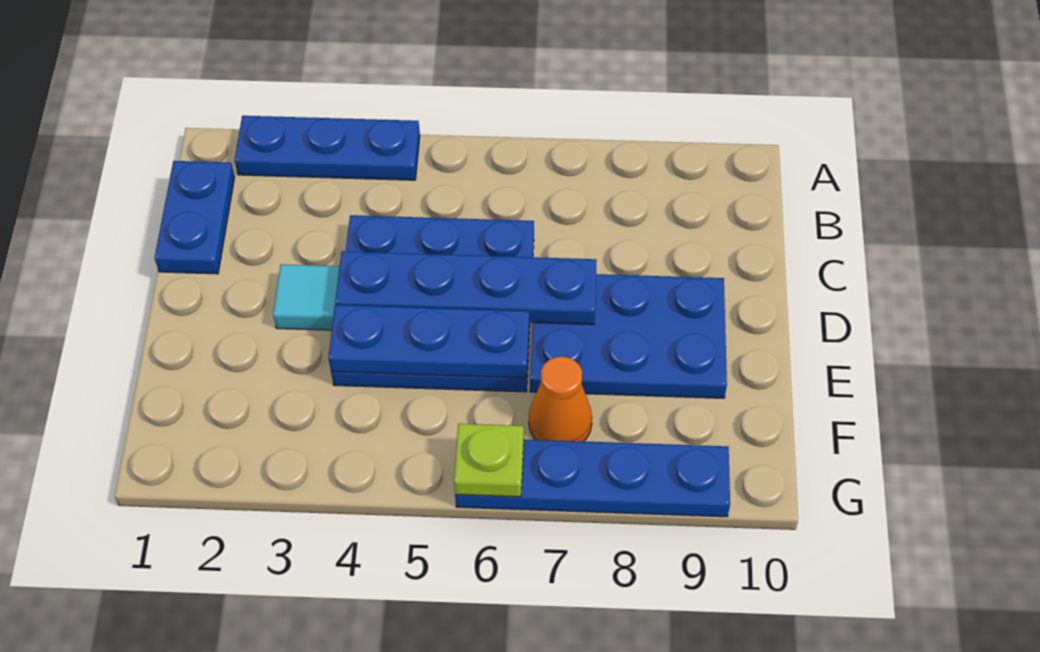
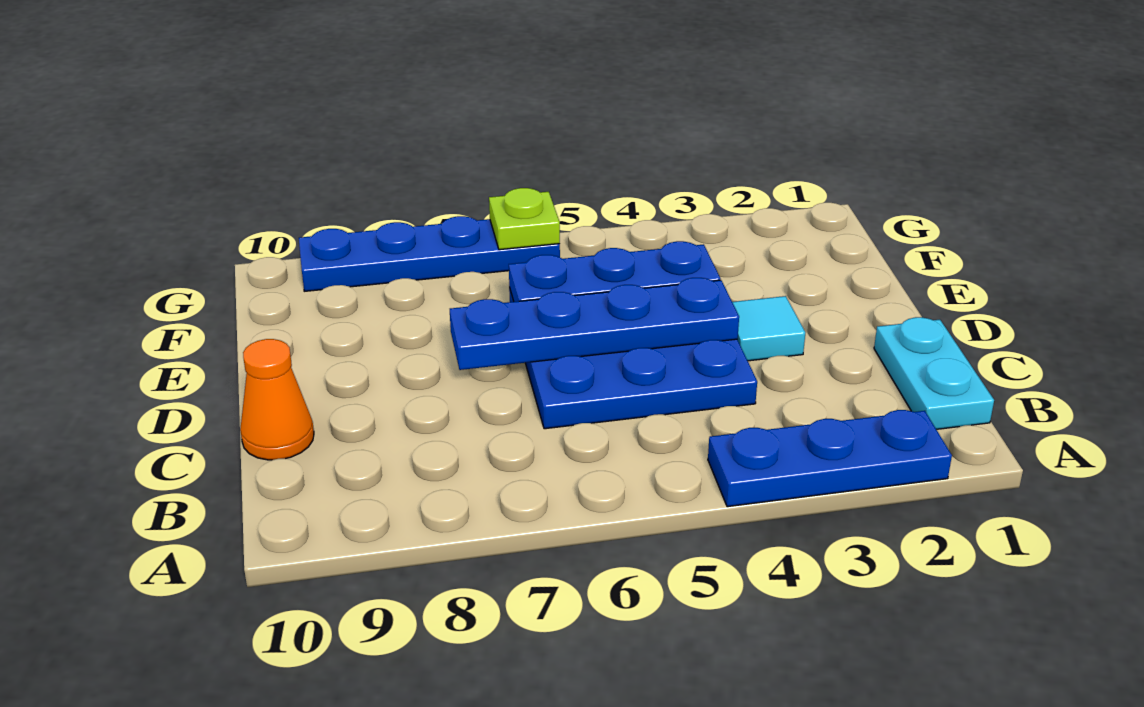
blue 1x2 plate [155,161,235,274] -> cyan 1x2 plate [874,317,994,429]
blue 2x3 plate [530,274,727,398] -> none
orange 1x1 cone [529,357,592,441] -> orange 1x1 cone moved to [240,339,314,460]

